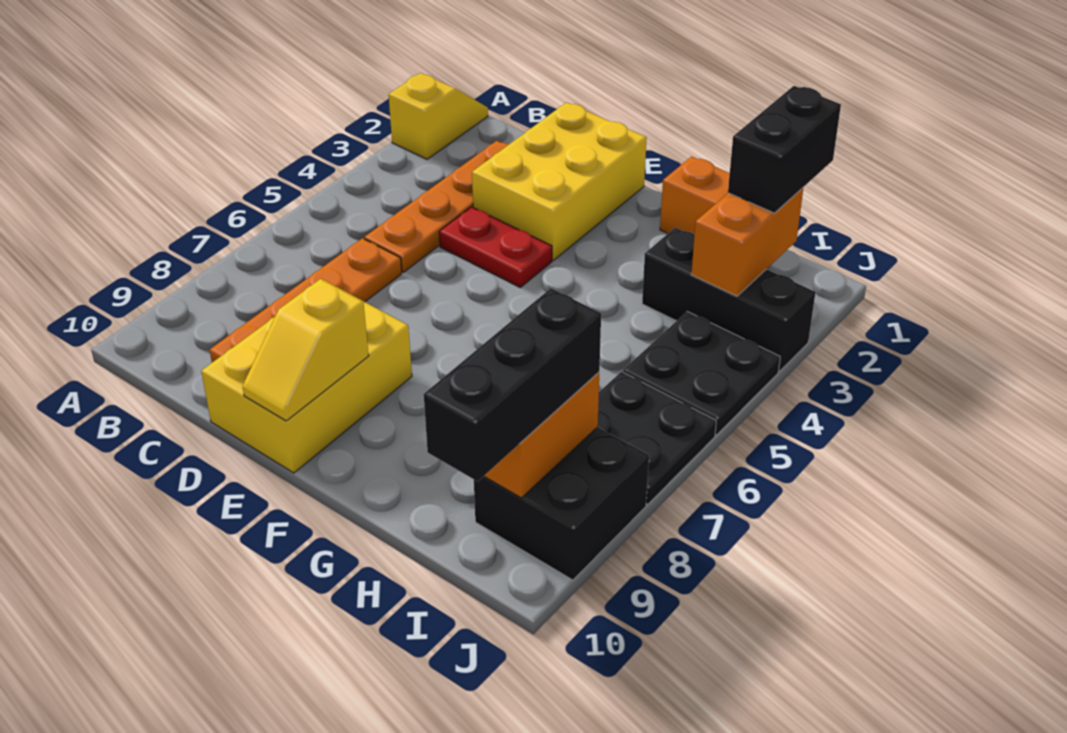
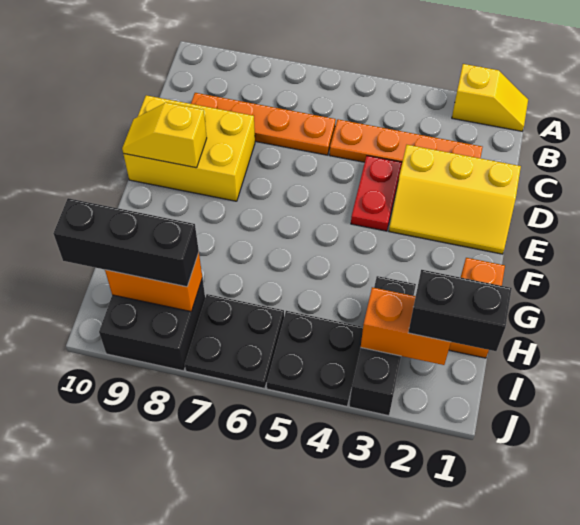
yellow 2x3 brick [472,102,647,260] -> yellow 2x3 slope [389,145,521,254]

